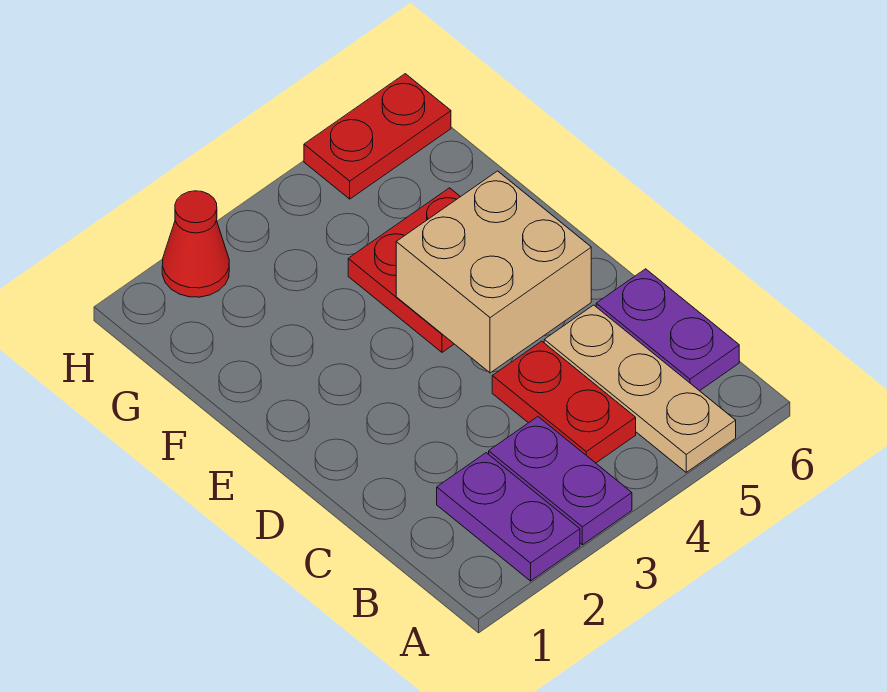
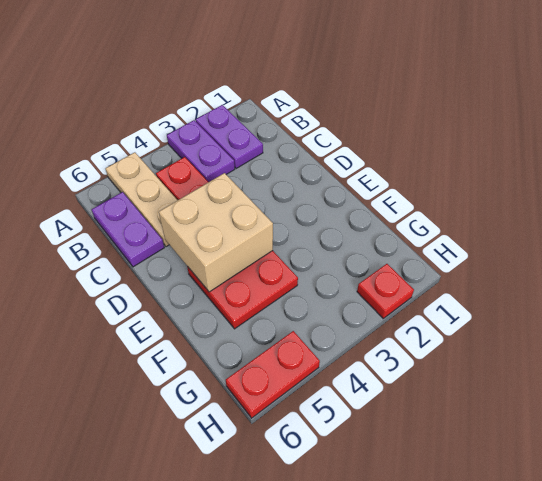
red 1x1 cone [162,191,229,297] -> red 1x1 plate [357,264,414,318]

